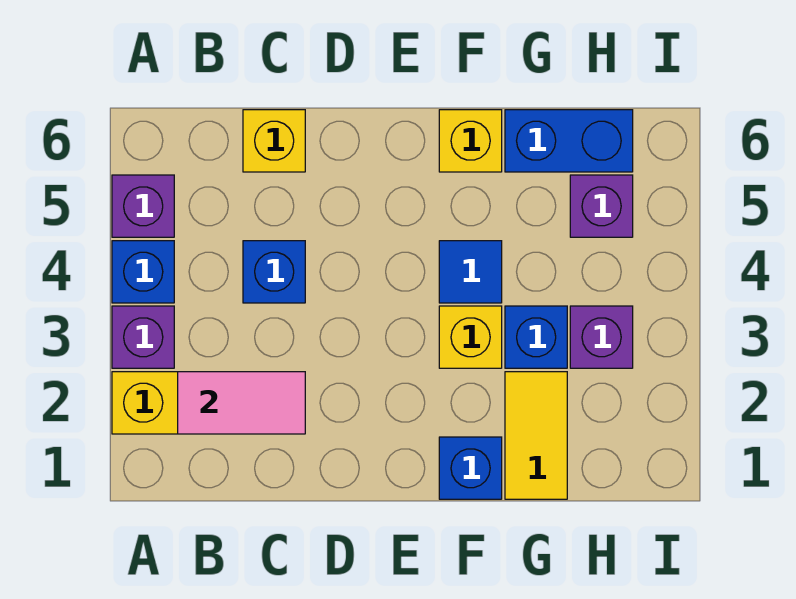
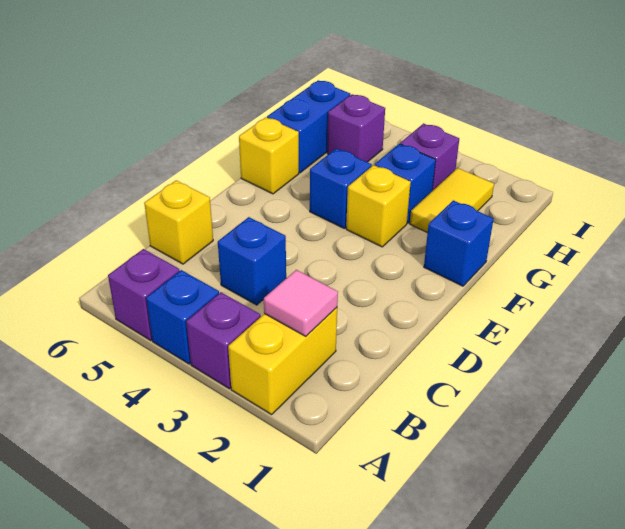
pink 1x2 tile [178,372,305,434] -> pink 1x1 tile [264,270,338,336]
blue 1x1 tile [439,241,502,303] -> blue 1x1 brick [310,149,372,228]
yellow 1x2 tile [505,372,567,499] -> yellow 1x2 tile turned to [410,168,494,233]

